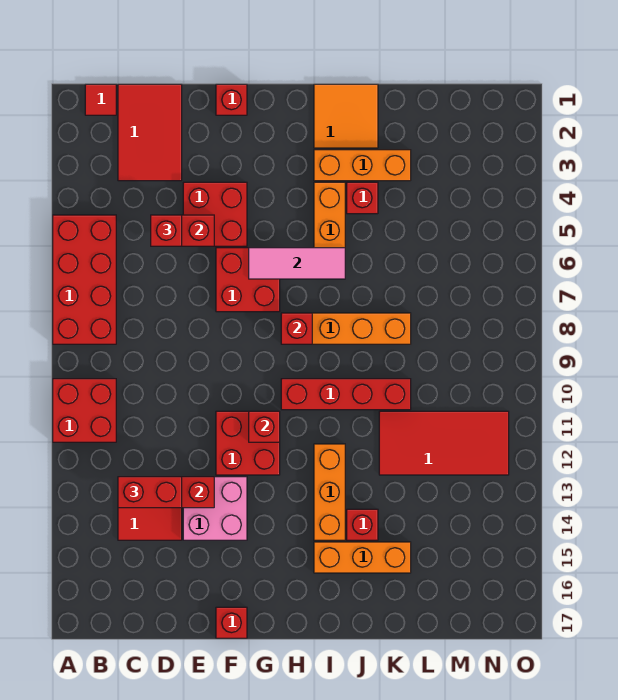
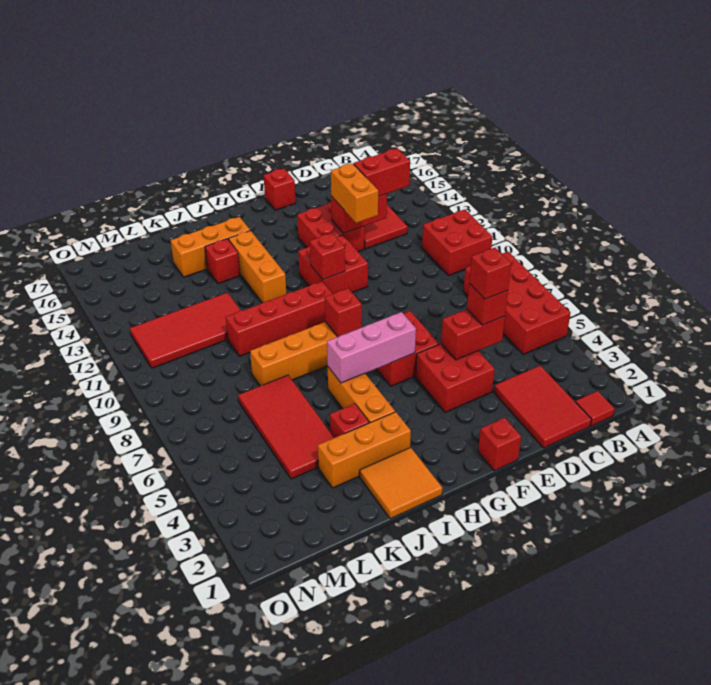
none -> red 1x1 brick [469,248,511,299]
none -> orange 1x2 brick [331,163,378,223]
pink 2x2 brick [183,477,247,540] -> red 2x2 brick [297,202,365,252]
pink 1x3 tile [249,248,345,279] -> pink 1x3 brick [327,312,416,383]
none -> red 2x4 tile [238,375,334,479]

